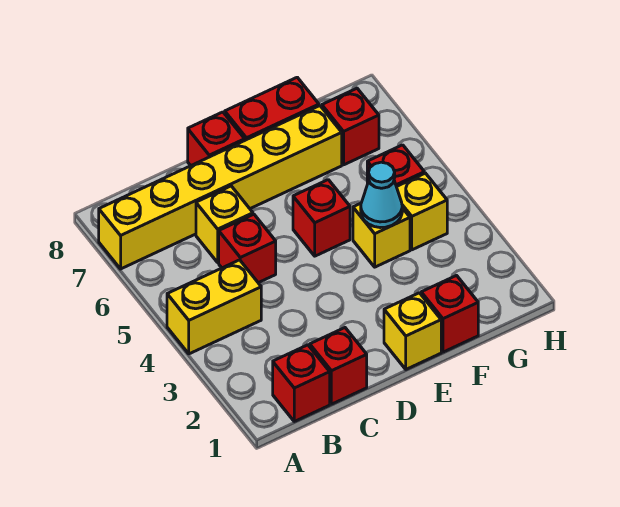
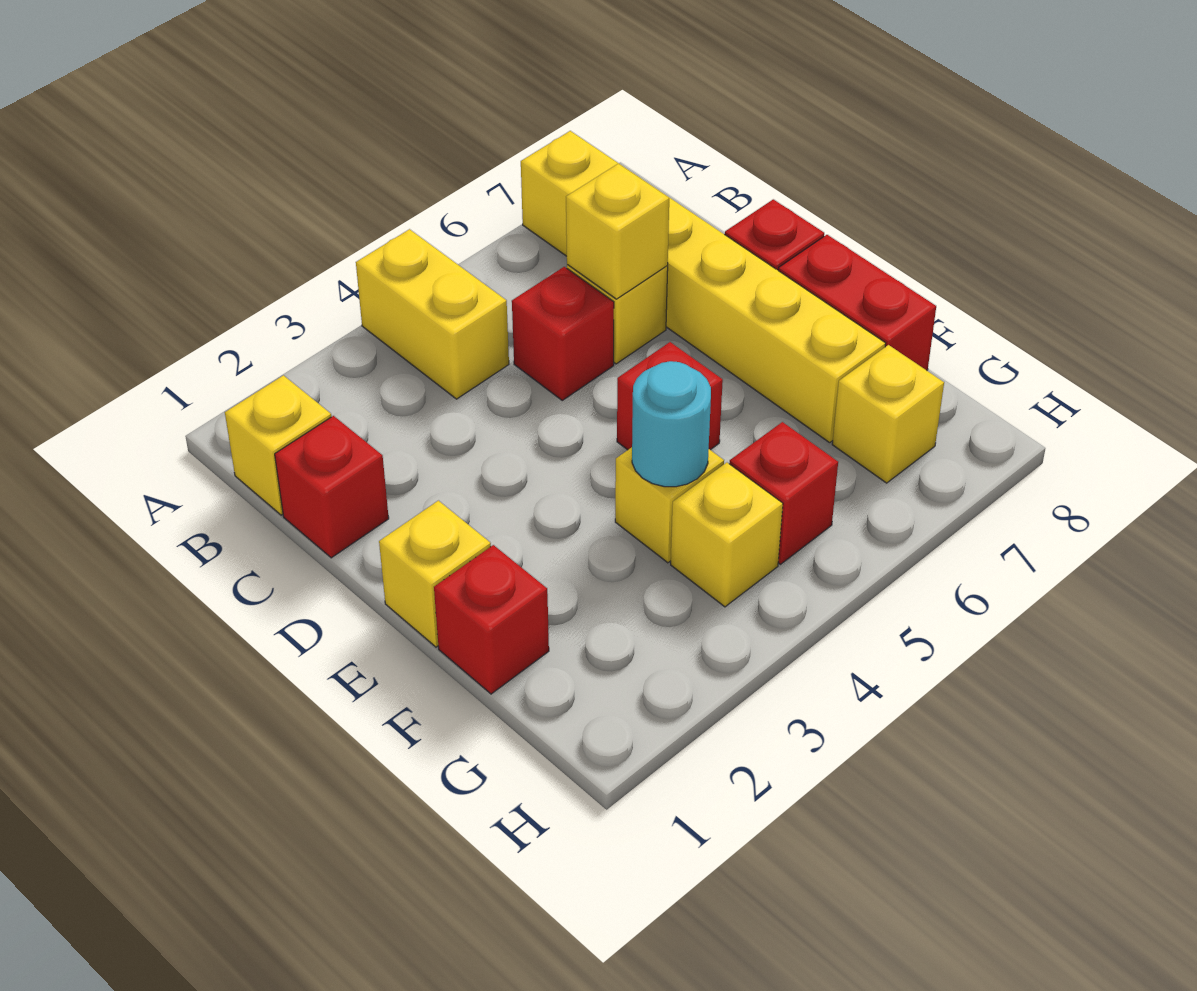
red 1x1 brick [273,345,330,421] -> yellow 1x1 brick [225,375,331,515]
none -> yellow 1x1 brick [566,163,669,299]
cyan 1x1 cone [361,162,402,228] -> cyan 1x1 round brick [632,361,711,487]
red 1x1 brick [322,88,379,165] -> yellow 1x1 brick [832,345,944,483]

